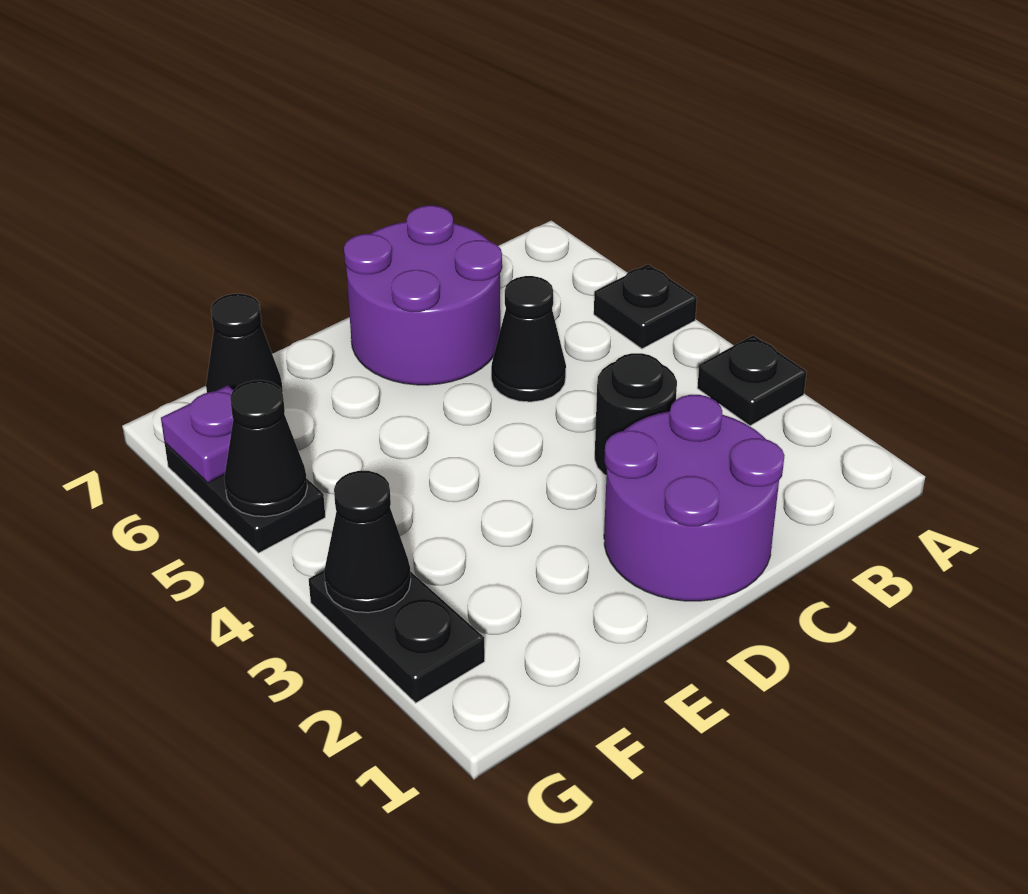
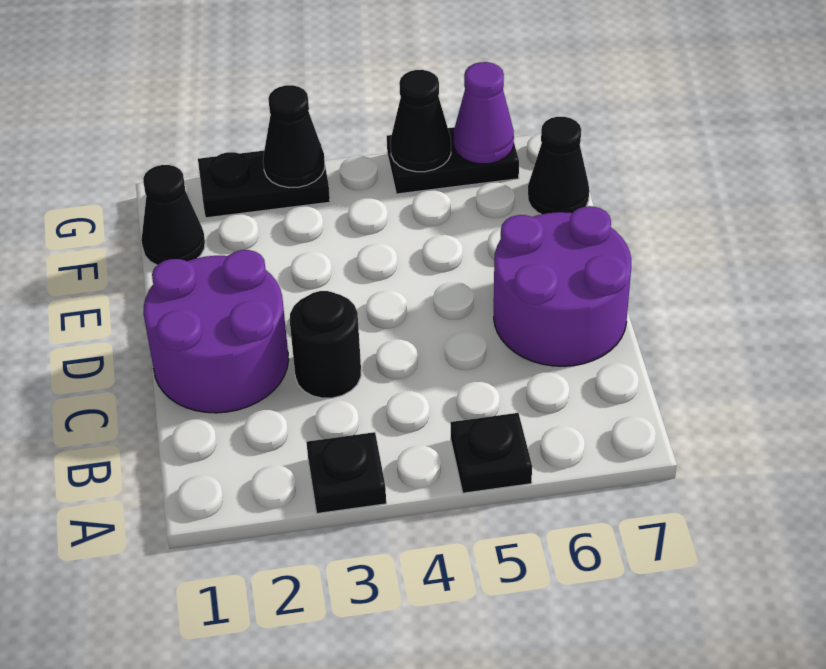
black 1x1 cone [491,276,566,402] -> black 1x1 cone moved to [141,165,205,265]
purple 1x1 plate [161,385,233,483] -> purple 1x1 cone [454,62,514,164]

